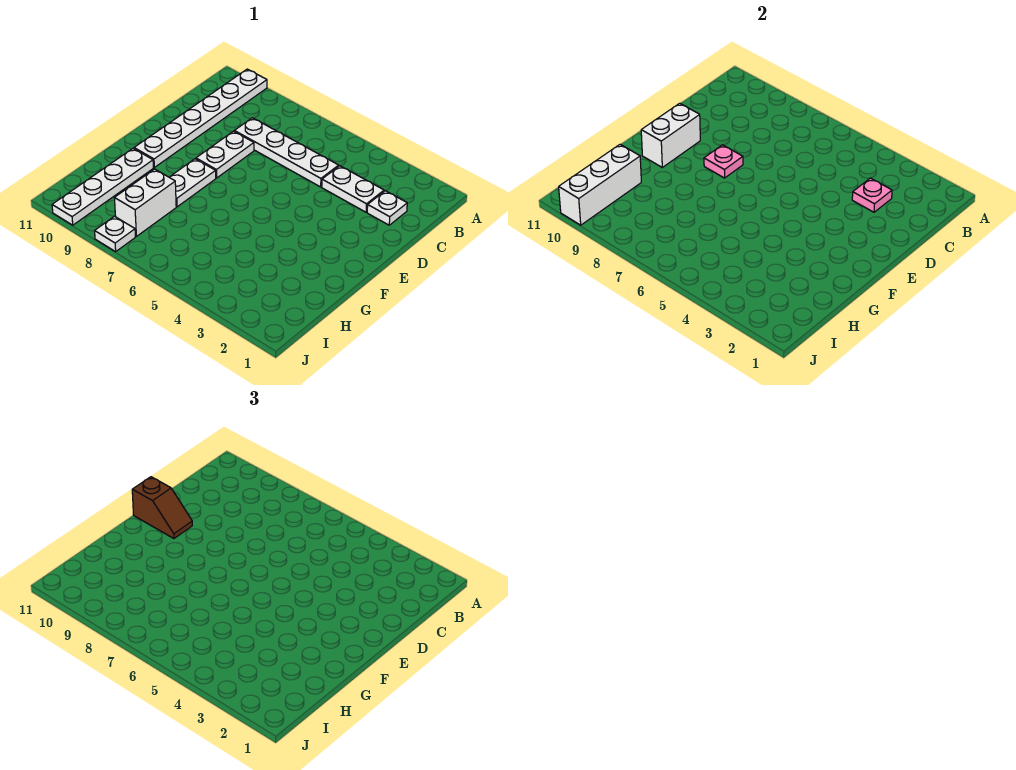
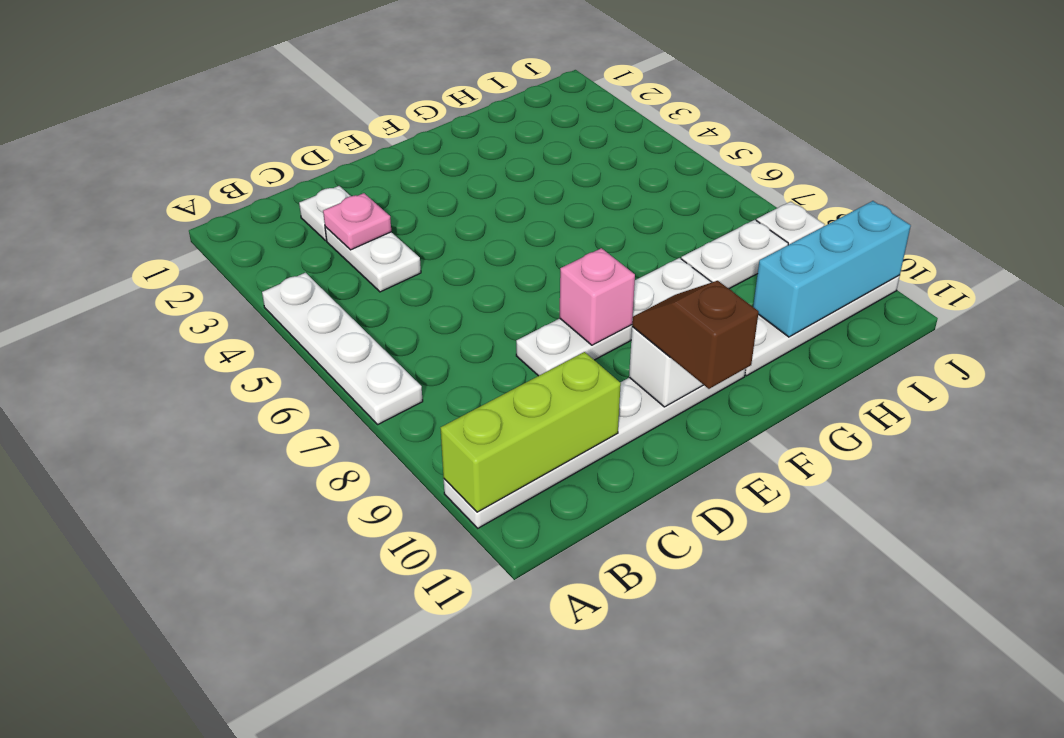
none -> lime 1x3 brick [441,352,621,512]
white 1x4 plate [234,118,339,187] -> white 1x4 plate moved to [262,273,423,424]
pink 1x1 plate [704,145,743,178] -> pink 1x1 brick [560,248,635,345]
white 1x2 brick [114,169,176,236] -> white 1x2 plate [681,220,788,289]
white 1x3 brick [559,144,641,225] -> cyan 1x3 brick [753,201,911,337]

